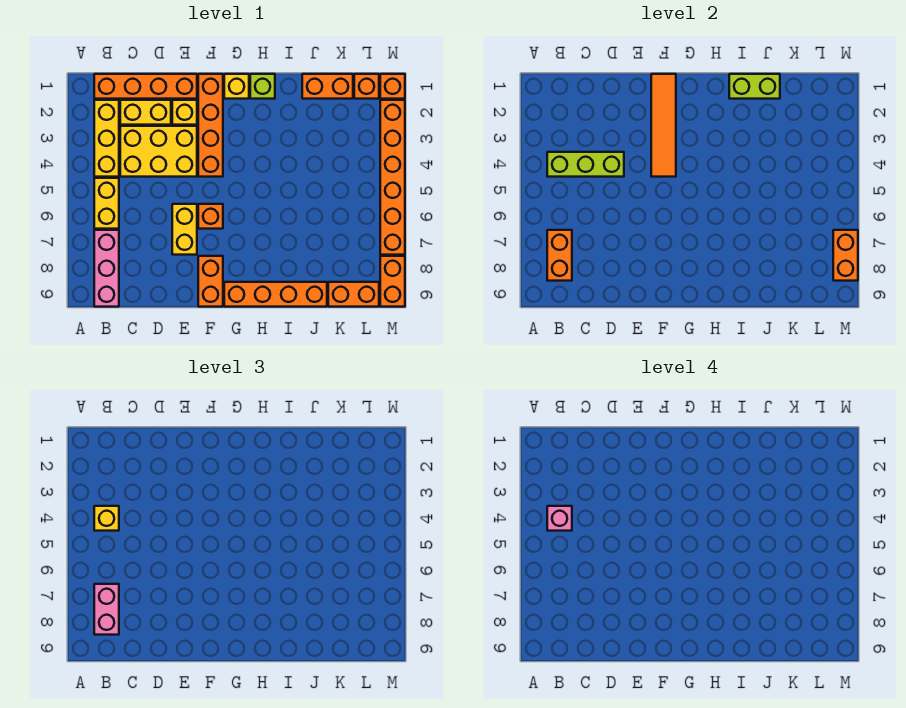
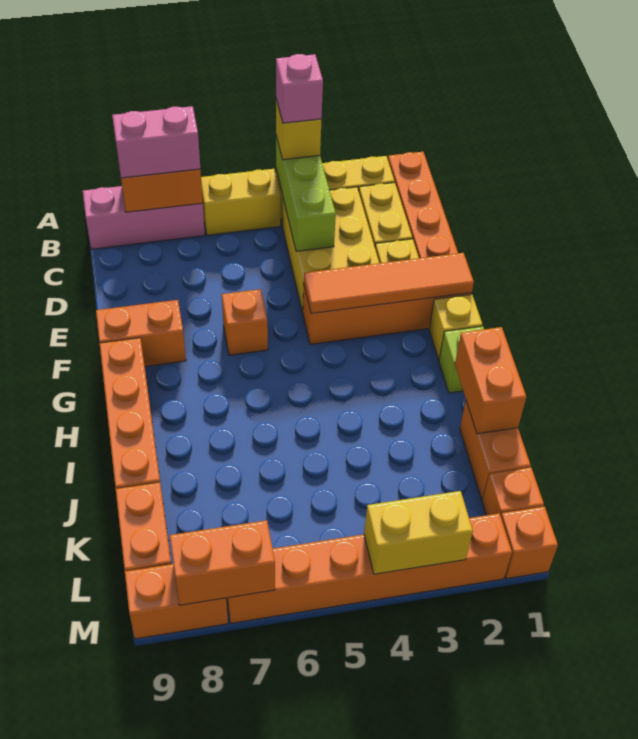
yellow 1x2 brick [172,204,197,255] -> yellow 1x2 brick moved to [364,491,473,574]
lime 1x2 brick [729,74,780,99] -> orange 1x2 brick [455,327,526,434]

